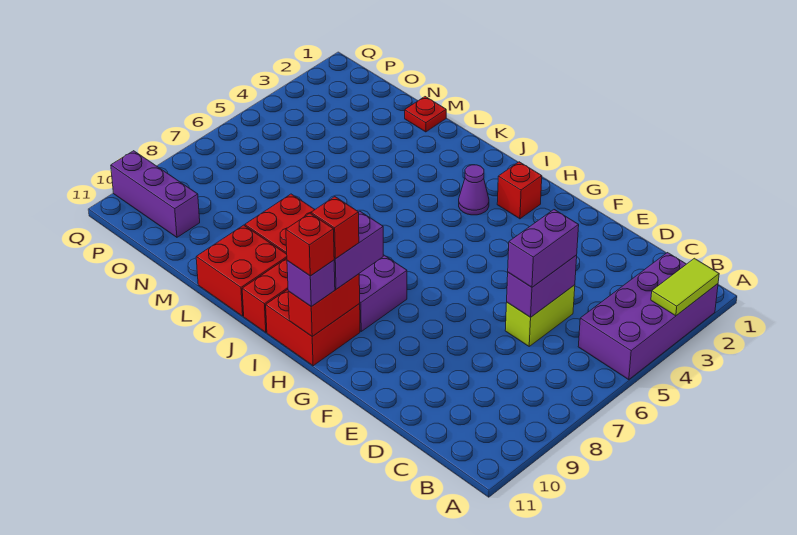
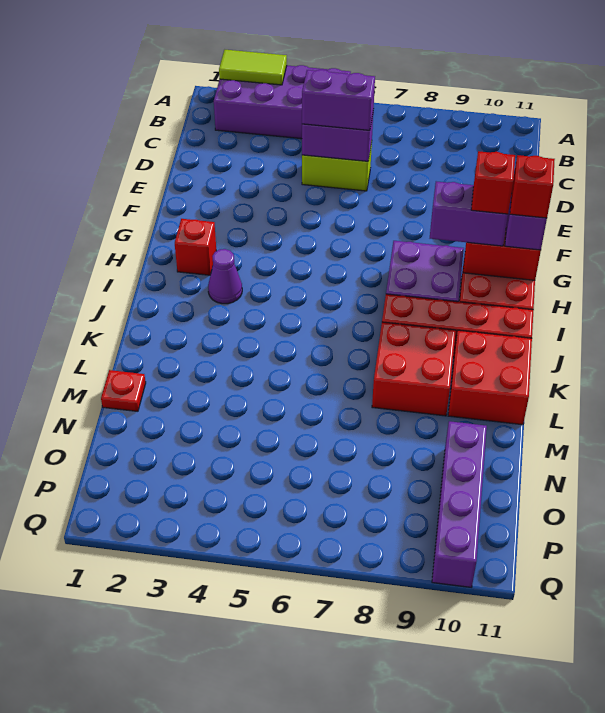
purple 1x3 brick [111,151,200,237] -> purple 1x4 brick [432,421,487,587]

